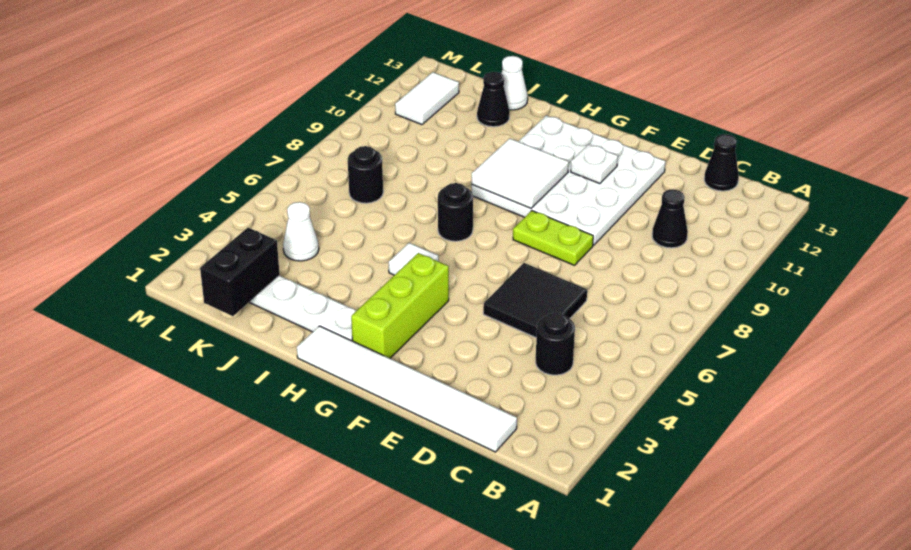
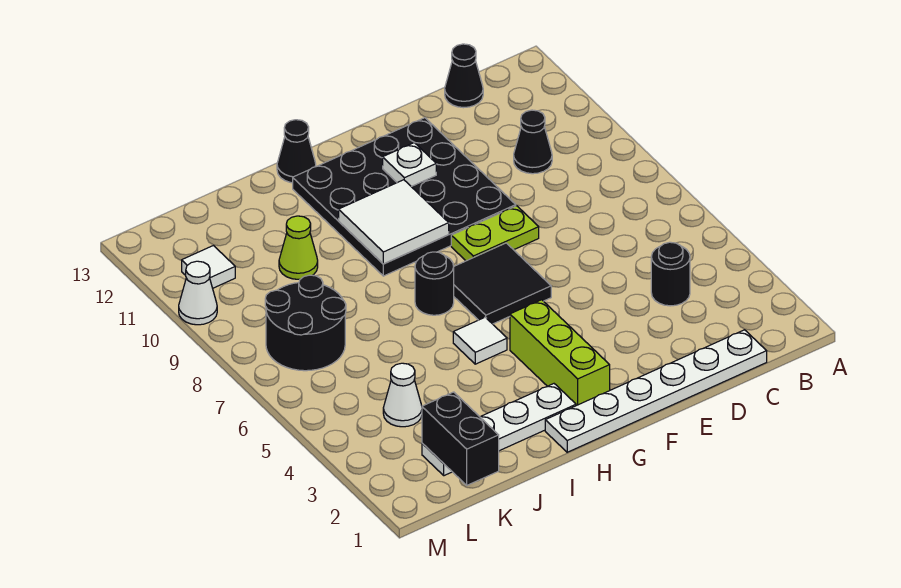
white 1x6 tile [297,326,517,452] -> white 1x6 plate [545,330,767,452]
black 2x2 tile [483,263,587,337] -> black 2x2 tile moved to [454,243,551,324]
white 4x4 plate [472,115,666,246] -> black 4x4 plate [293,118,516,276]
none -> lime 1x1 cone [279,216,318,279]
black 1x1 cone [477,72,510,127] -> black 1x1 cone moved to [277,120,316,183]
white 1x1 cone [501,56,528,110] -> white 1x1 cone moved to [179,261,217,325]
black 1x1 round brick [348,146,383,203] -> black 2x2 round brick [265,275,346,371]
white 1x2 tile [395,72,459,125] -> white 1x1 tile [182,246,235,288]

